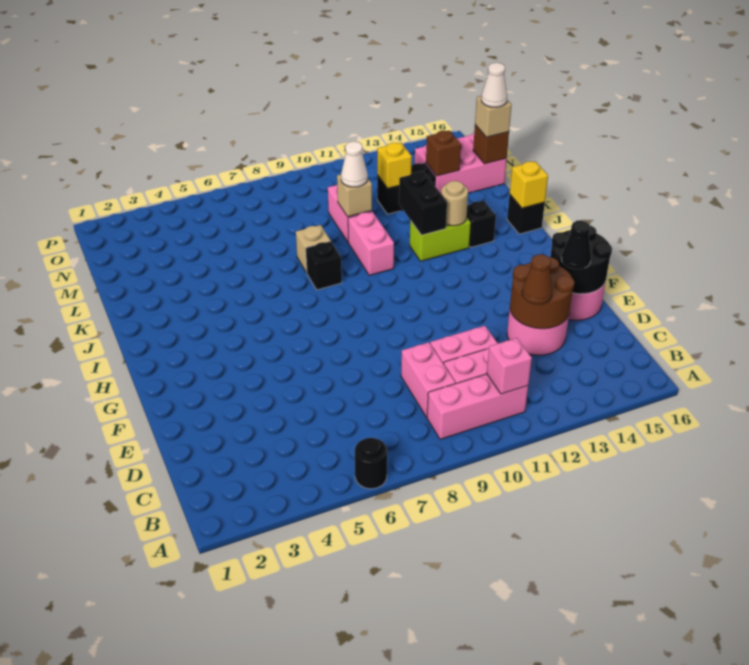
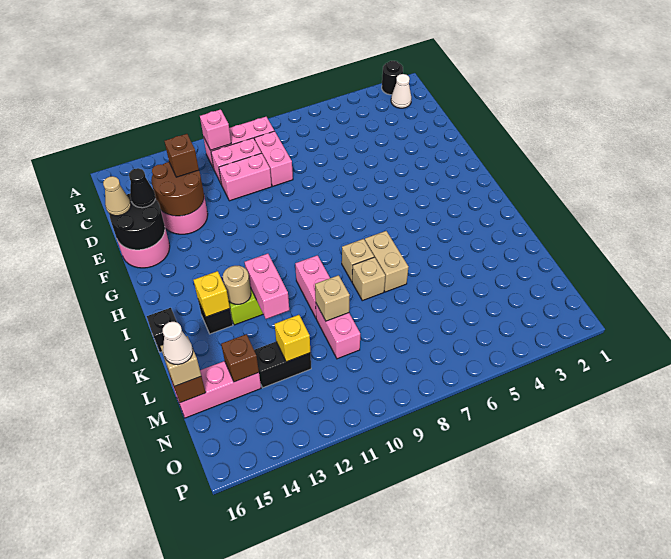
black 1x1 round brick [355,438,387,489] -> black 1x1 round brick moved to [382,61,403,95]
brown 1x1 cone [522,254,552,304] -> brown 1x1 brick [165,134,199,177]
none -> tan 1x1 cone [103,176,131,216]
none -> tan 1x2 brick [365,231,408,292]
black 1x1 brick [306,241,342,290] -> tan 1x1 brick [342,239,374,281]
black 1x2 brick [399,172,447,235] -> pink 1x2 brick [245,254,289,319]
yellow 1x1 brick [510,161,548,208] -> yellow 1x1 brick moved to [194,271,230,317]
white 1x1 cone [341,142,368,187] -> white 1x1 cone moved to [391,74,411,108]
pink 2x3 brick [415,133,507,193] -> pink 1x3 brick [174,361,261,418]

